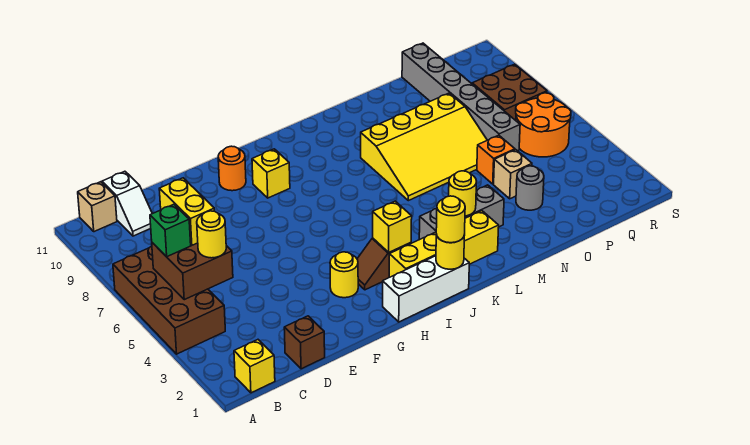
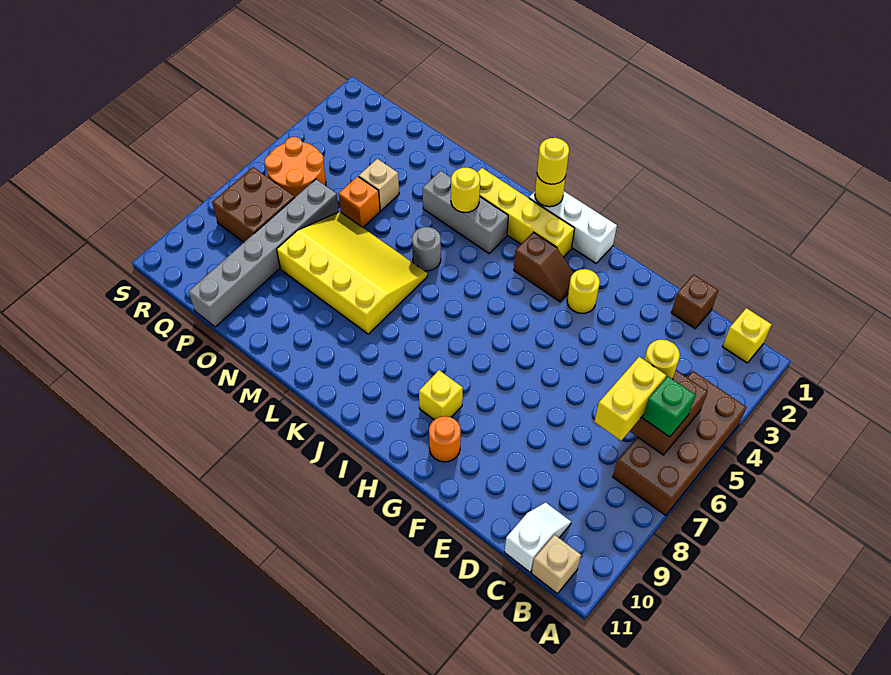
yellow 1x1 brick [373,201,412,252] -> none
grey 1x1 round brick [516,166,544,210] -> grey 1x1 round brick moved to [412,227,441,271]

